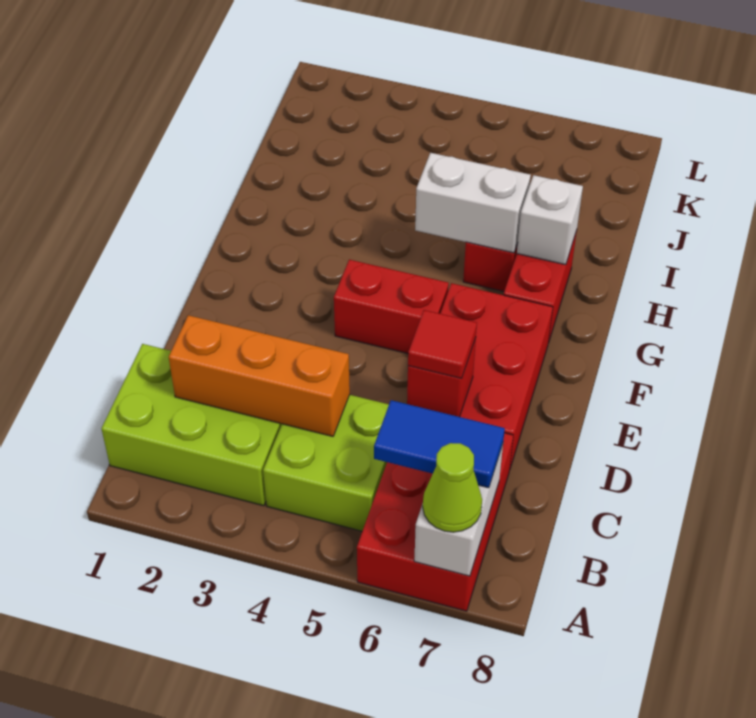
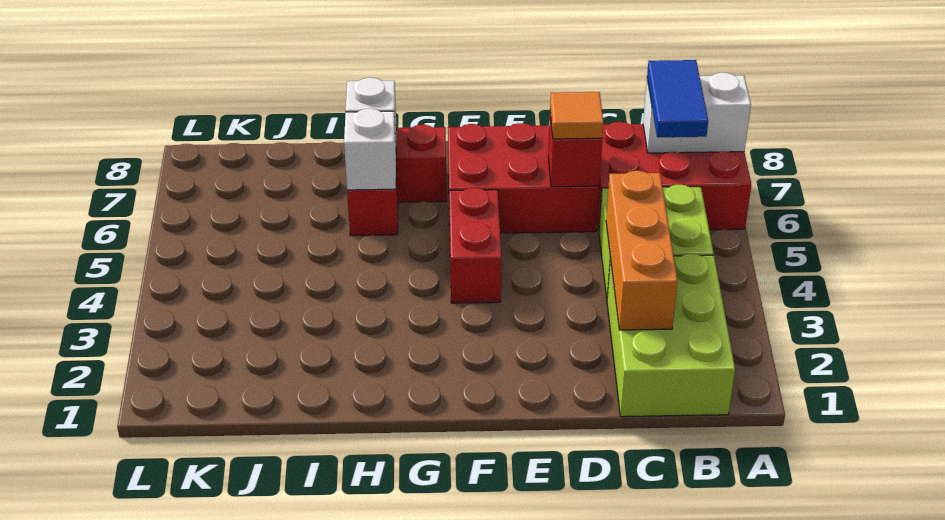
lime 1x1 cone [423,443,482,532] -> none
red 1x1 tile [408,310,477,378] -> orange 1x1 tile [550,92,604,139]
white 1x2 brick [415,153,531,253] -> white 1x1 brick [344,109,396,190]

